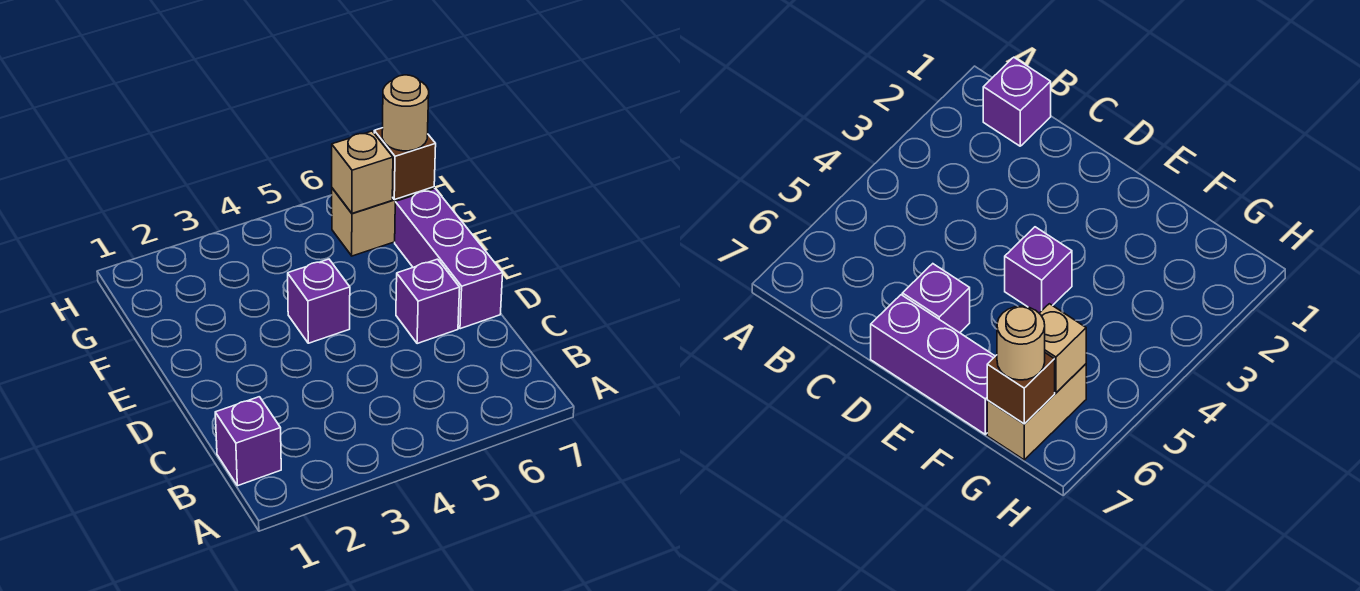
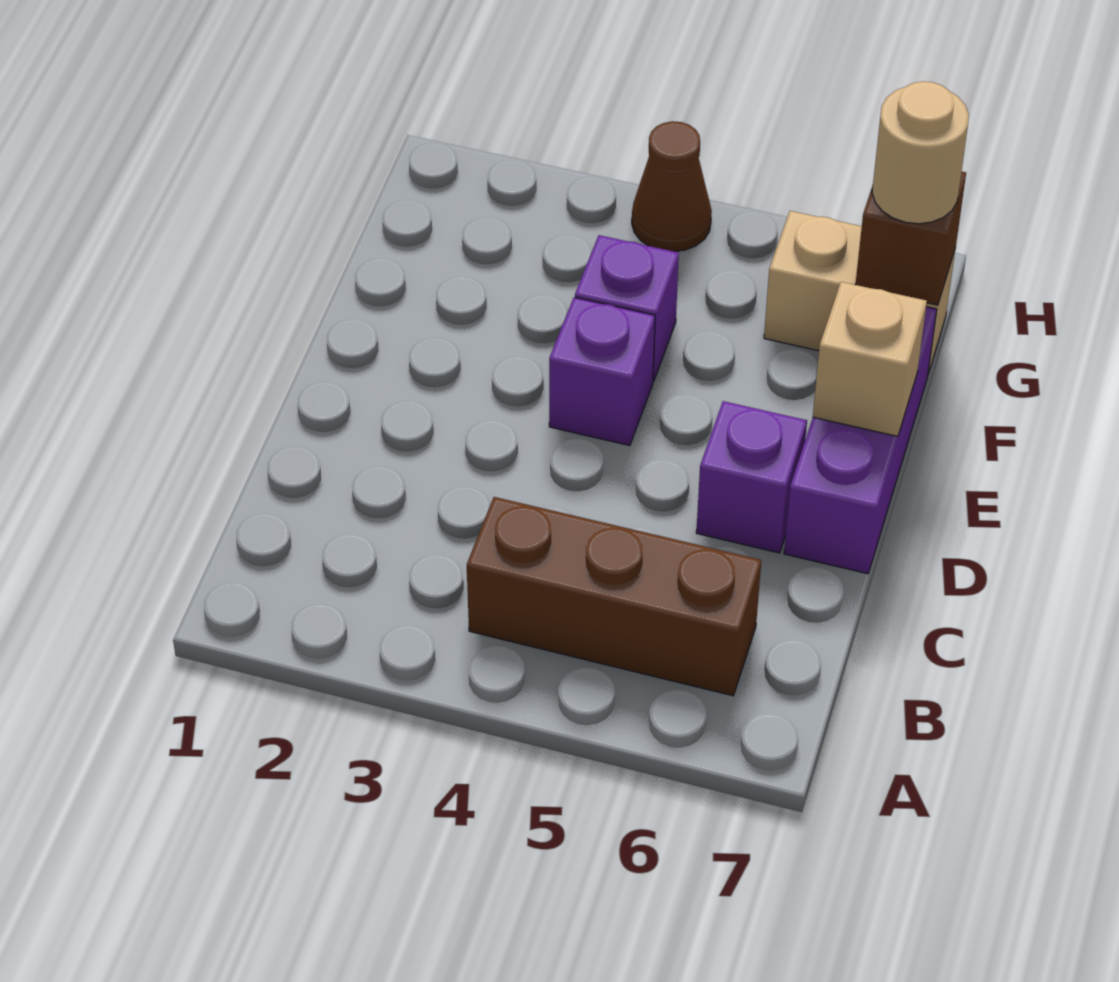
purple 1x1 brick [215,397,281,486] -> purple 1x1 brick moved to [575,235,679,381]
none -> brown 1x3 brick [467,497,761,696]
tan 1x1 brick [332,131,393,213] -> tan 1x1 brick moved to [813,282,927,436]
none -> brown 1x1 cone [632,121,712,252]

